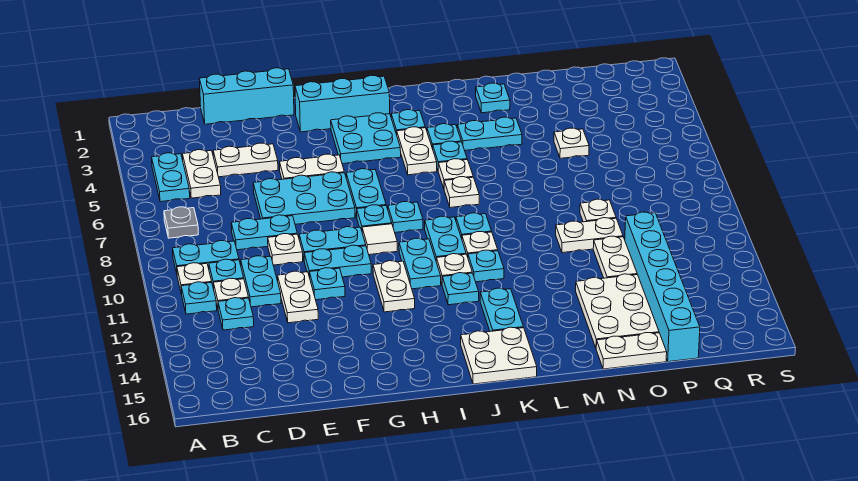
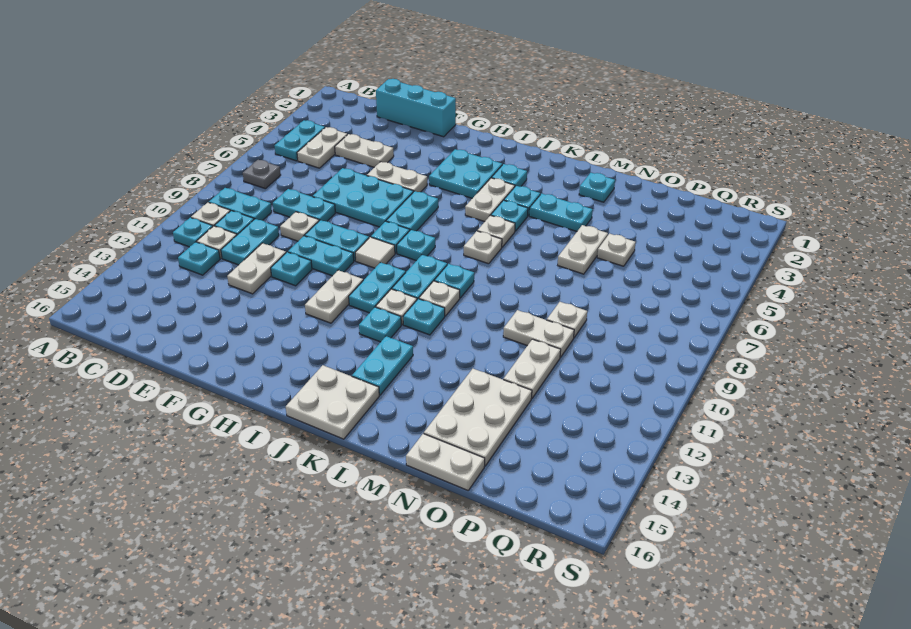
cyan 1x3 brick [295,75,390,132] -> none
none -> white 1x2 plate [558,225,608,274]
cyan 1x6 brick [625,212,700,362] -> none

